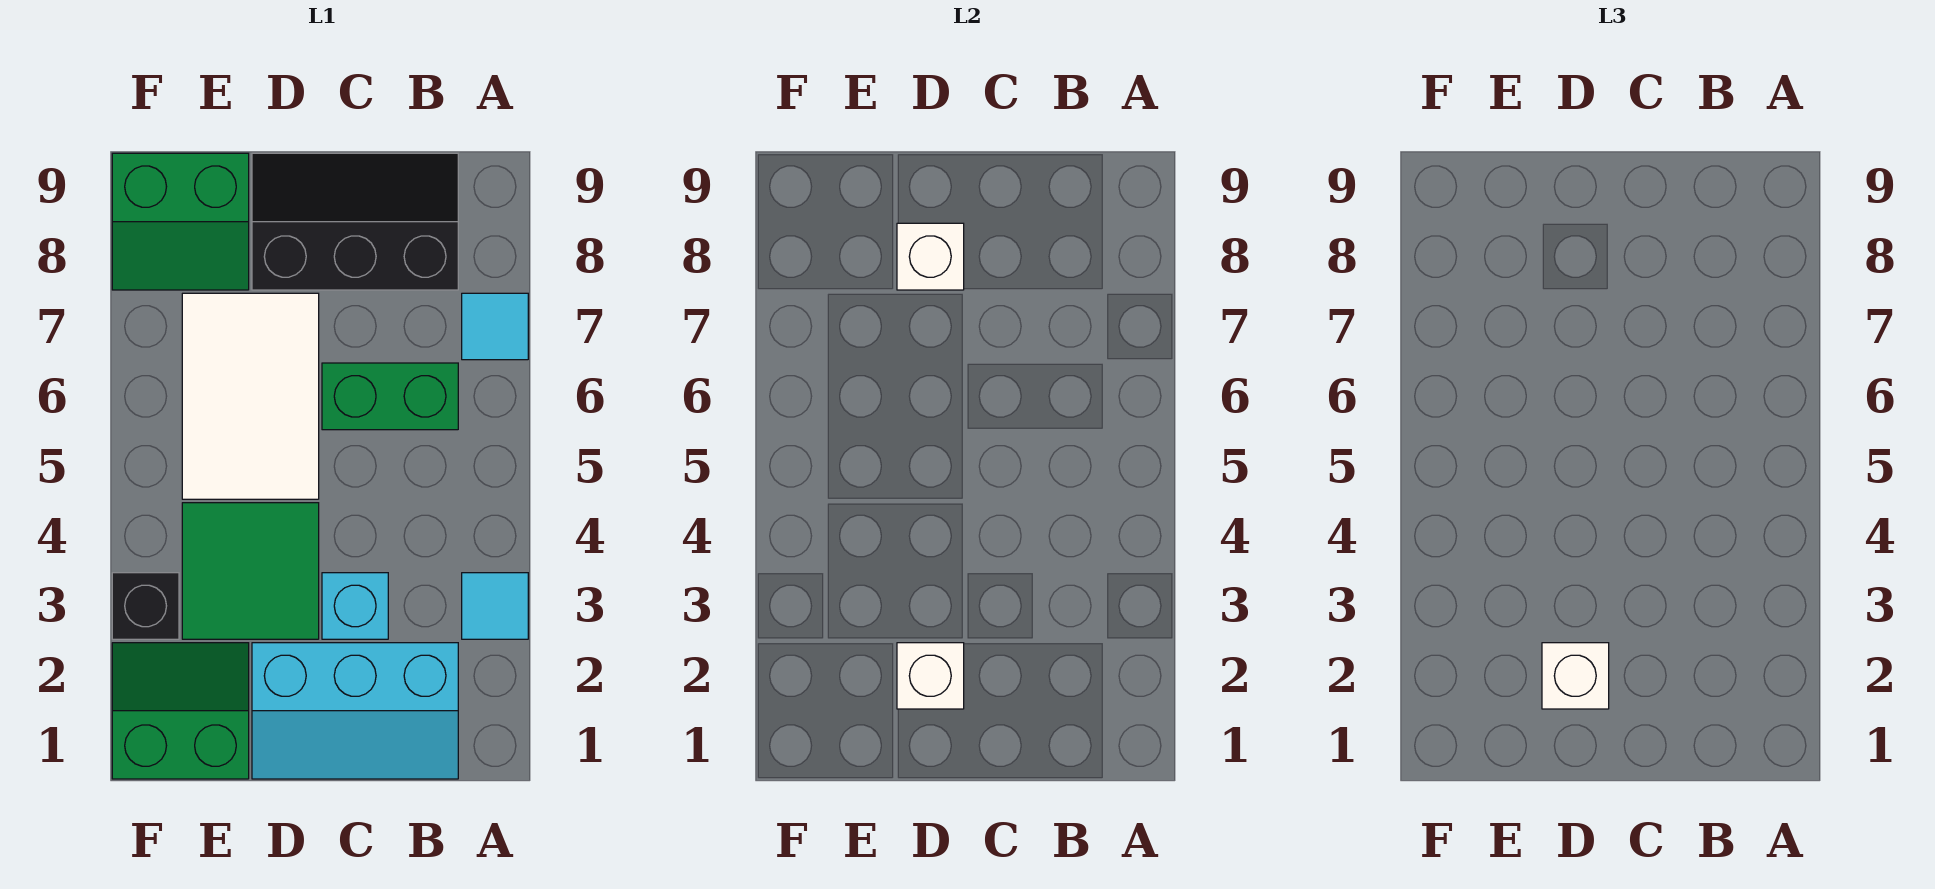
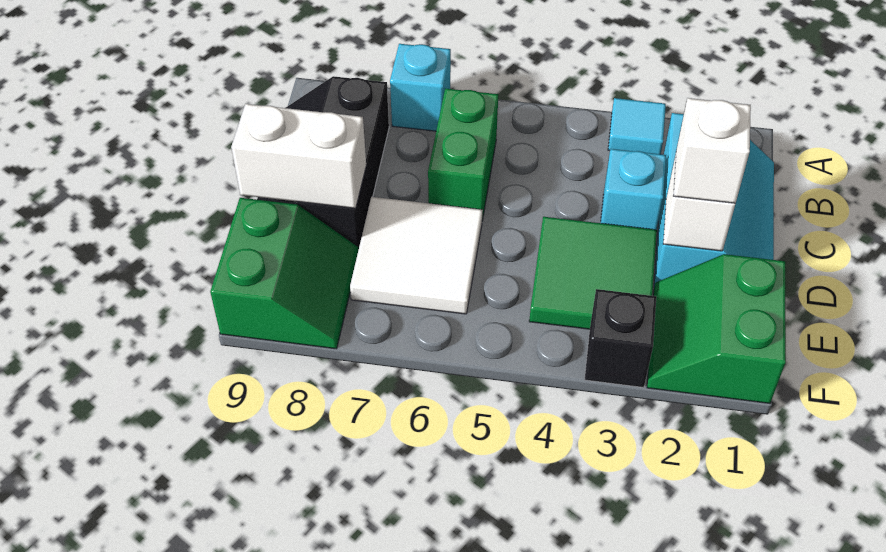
cyan 1x1 tile [462,293,528,360] -> cyan 1x1 brick [390,44,451,131]
white 2x3 tile [182,293,319,499] -> white 2x2 tile [350,197,483,314]
white 1x1 brick [897,223,964,290] -> white 1x2 brick [231,104,366,208]

